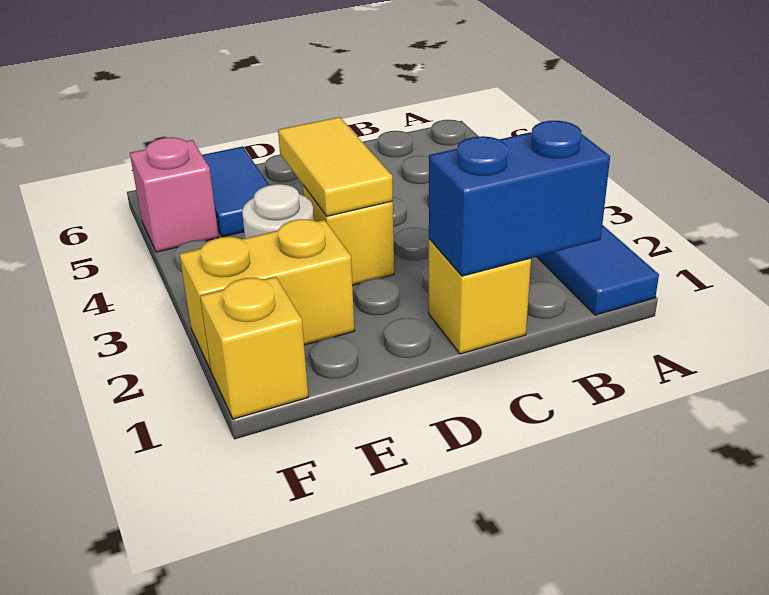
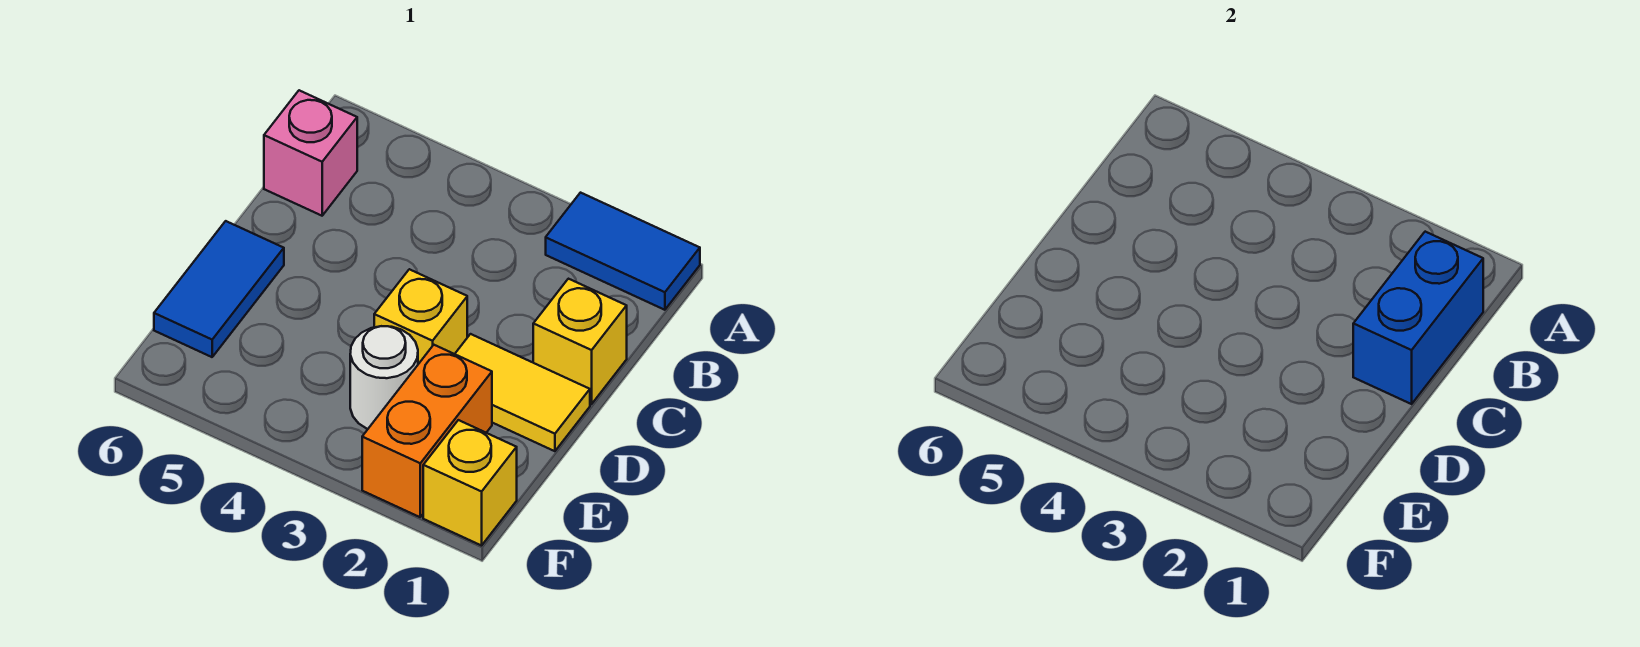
yellow 1x2 tile [278,117,393,216] -> yellow 1x2 tile moved to [455,334,590,451]
yellow 1x2 brick [180,219,355,370] -> orange 1x2 brick [362,345,492,517]
blue 1x2 tile [202,147,269,237] -> blue 1x2 tile turned to [154,221,284,357]
pink 1x1 brick [130,137,219,252] -> pink 1x1 brick moved to [264,90,357,216]

